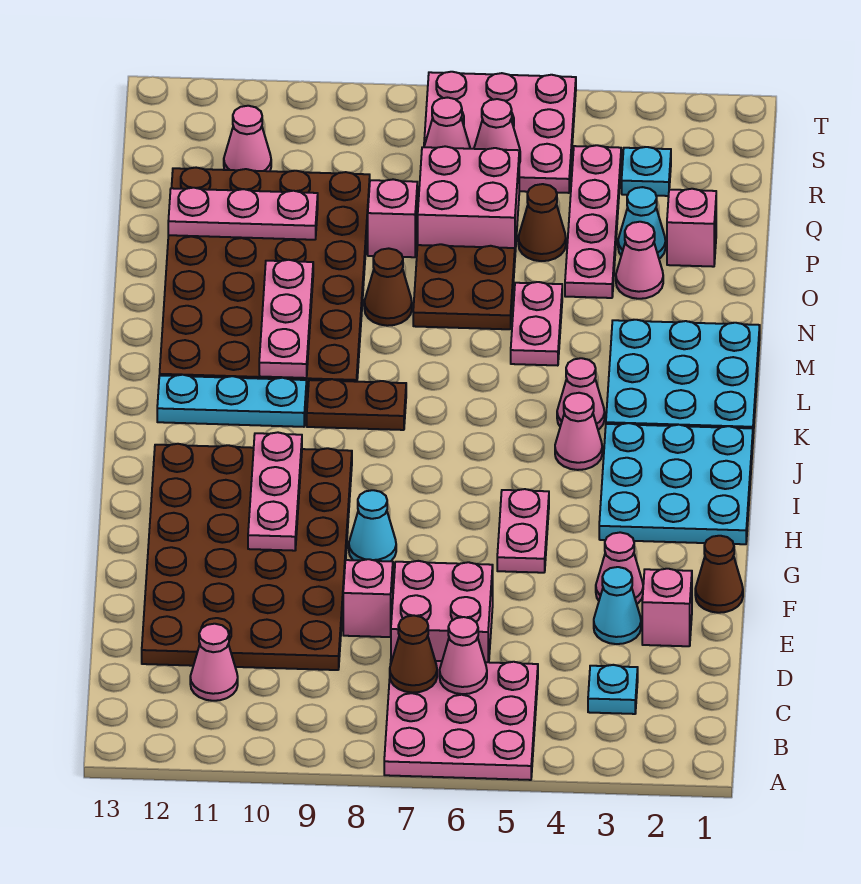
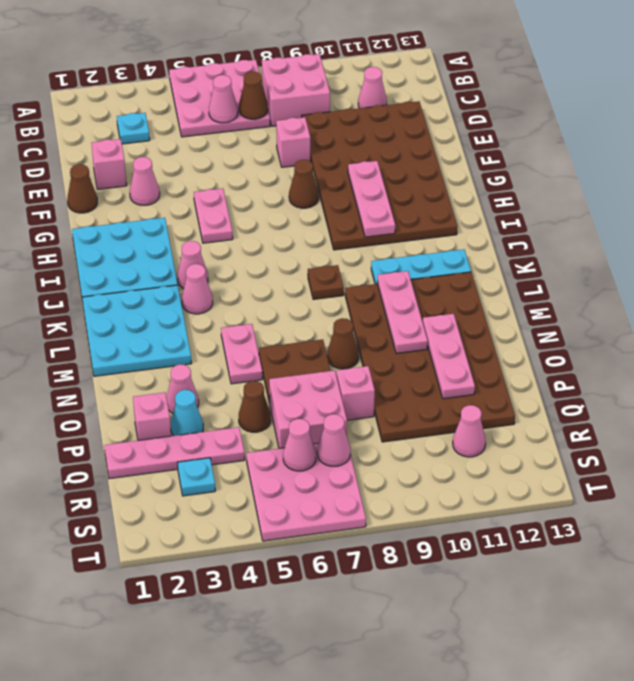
pink 2x2 brick [391,561,493,662] -> pink 2x2 brick moved to [262,54,330,126]
cyan 1x1 cone [594,567,641,644] -> none
cyan 1x1 cone [349,490,396,561] -> brown 1x1 cone [289,160,319,208]
brown 1x2 plate [307,379,406,430] -> brown 1x1 plate [308,265,344,299]
pink 1x4 plate [565,145,621,298] -> pink 1x4 plate turned to [104,427,245,479]
pink 1x3 plate [168,188,318,240] -> pink 1x3 plate turned to [423,314,475,399]

